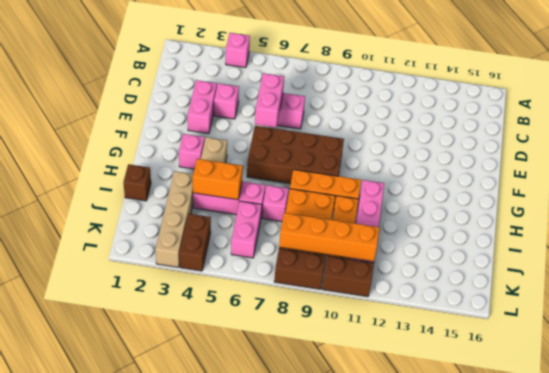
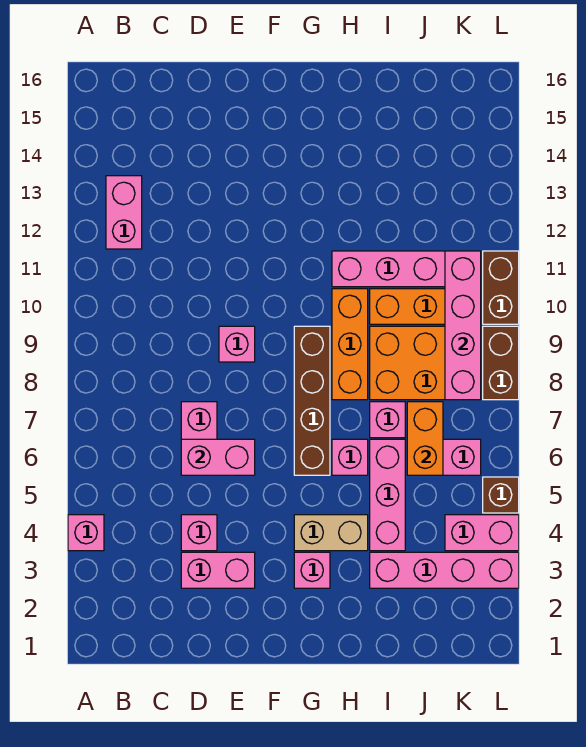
none -> pink 1x2 brick [106,176,142,249]
none -> pink 1x1 brick [219,326,255,362]
brown 2x4 brick [247,126,344,184] -> brown 1x4 brick [294,326,330,475]
none -> pink 1x1 brick [332,439,368,475]
brown 1x1 brick [123,164,151,201] -> brown 1x1 brick moved to [483,477,519,513]
tan 1x4 brick [155,171,193,267] -> pink 1x4 brick [370,552,519,588]
orange 1x2 brick [193,159,243,200] -> orange 1x2 brick moved to [407,402,443,475]
brown 1x2 brick [179,214,211,271] -> pink 1x2 brick [445,515,519,551]
orange 1x4 brick [279,213,380,262] -> pink 1x4 brick [445,251,481,400]

